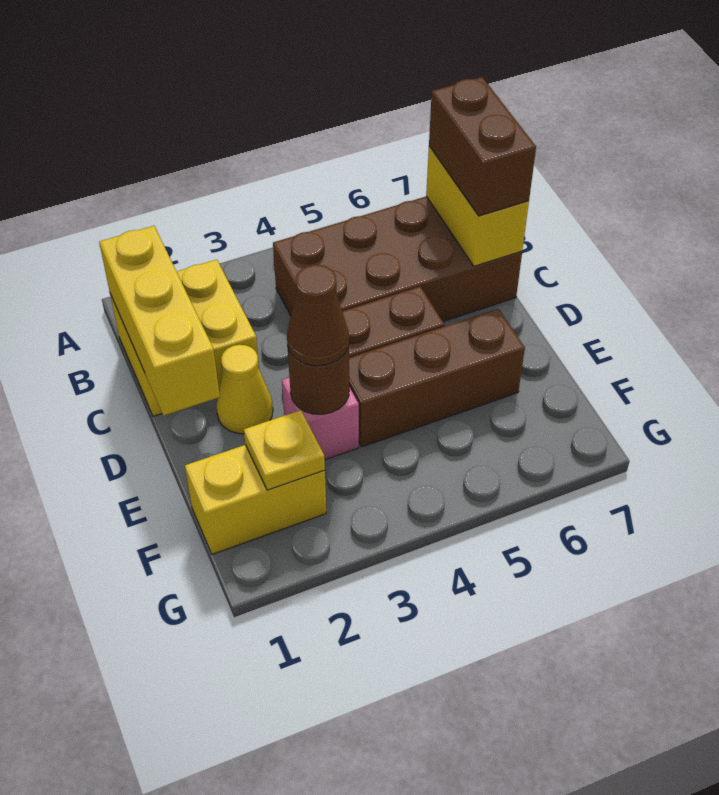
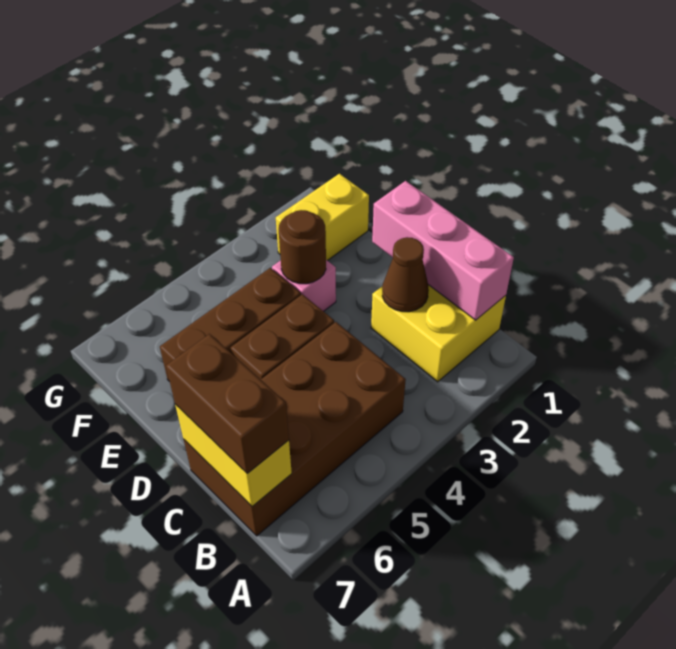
yellow 1x3 brick [99,226,220,416] -> pink 1x3 brick [372,181,514,320]
yellow 1x1 cone [216,345,273,434] -> none
brown 1x1 cone [287,265,349,366] -> brown 1x1 cone moved to [382,237,429,312]
yellow 1x1 plate [244,410,325,490] -> none

